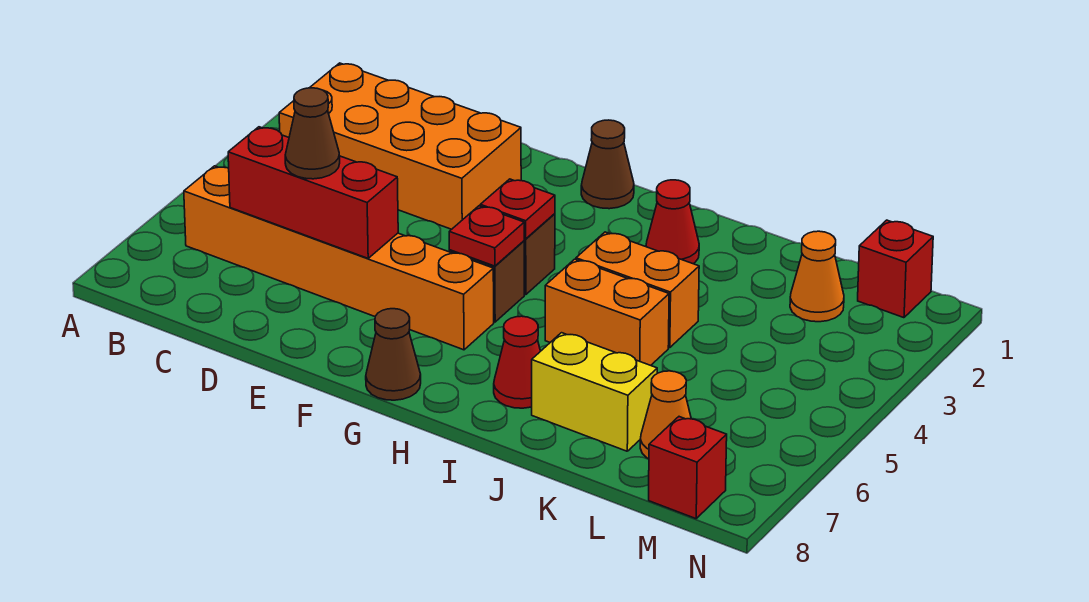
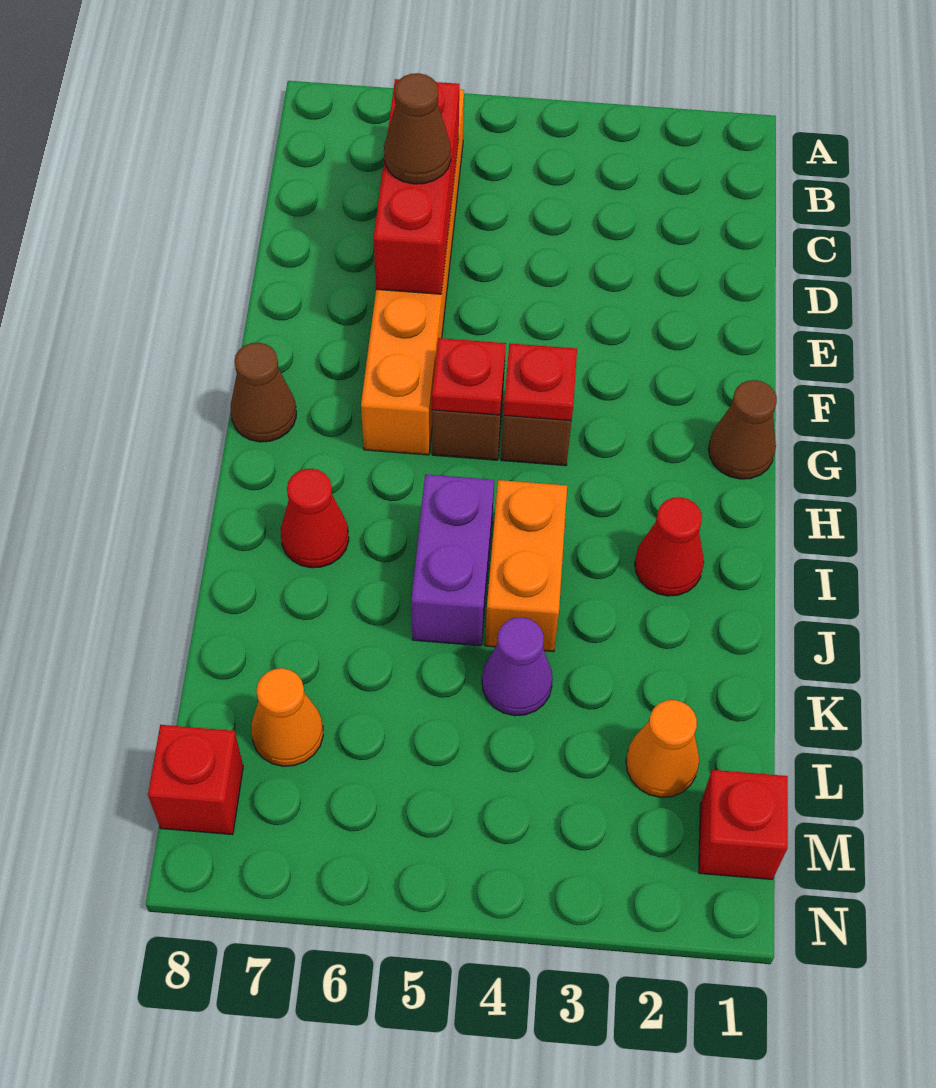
orange 2x4 brick [279,63,521,229] -> none
orange 1x2 brick [545,259,669,365] -> purple 1x2 brick [411,474,494,646]
yellow 1x2 brick [532,333,657,451] -> none
none -> purple 1x1 cone [482,617,553,716]

